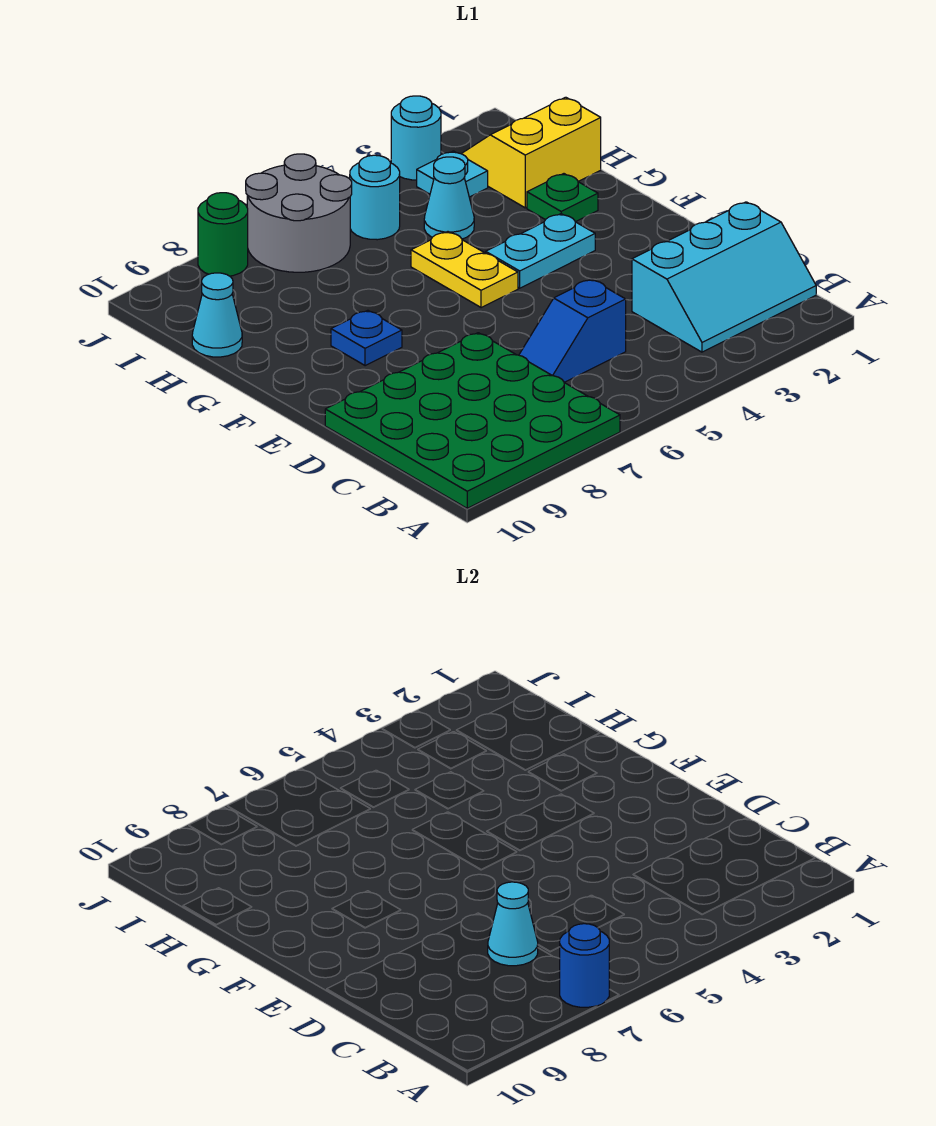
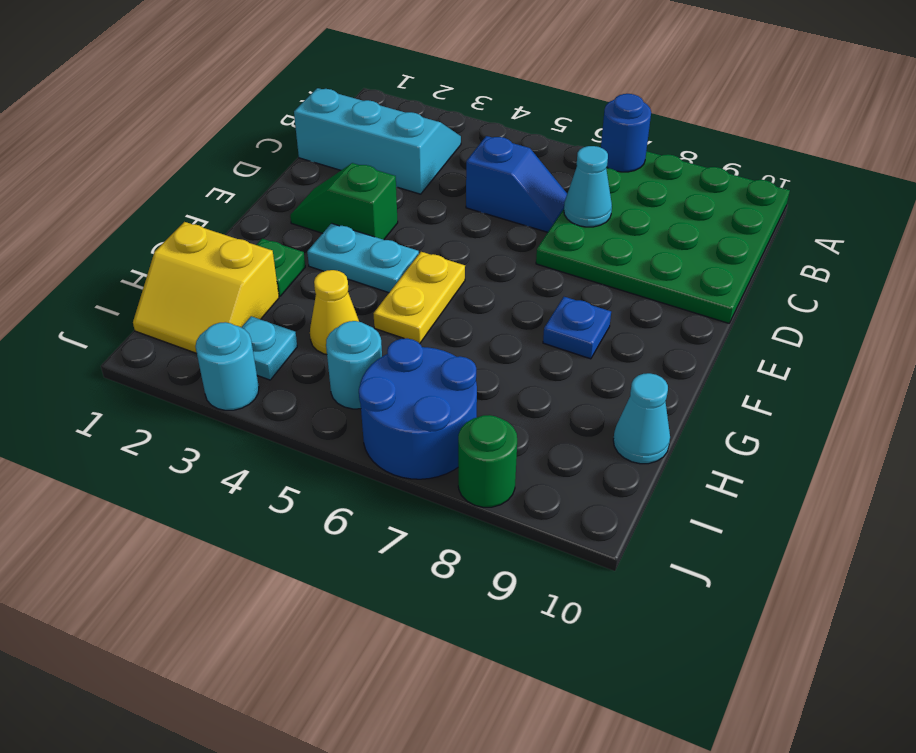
none -> green 1x2 slope [290,163,398,240]
cyan 1x1 cone [424,157,474,239] -> yellow 1x1 cone [310,270,359,354]
grey 2x2 round brick [246,154,352,272] -> blue 2x2 round brick [359,339,477,479]

